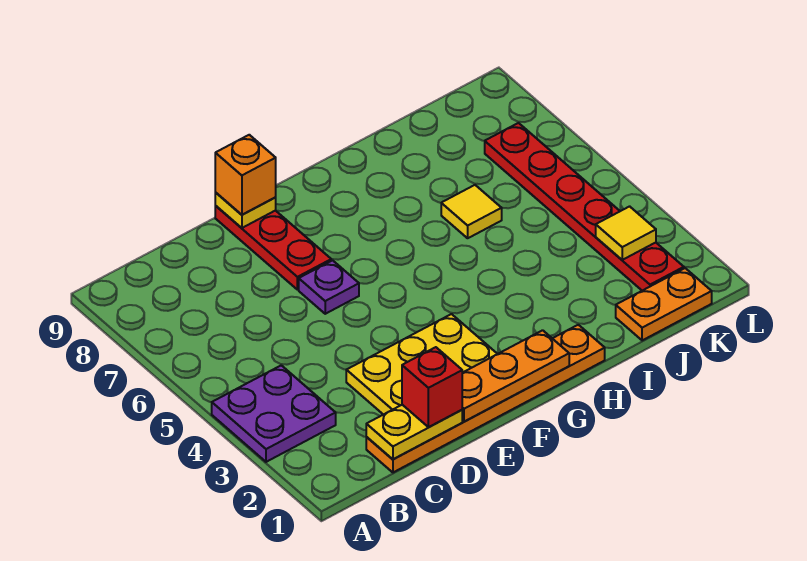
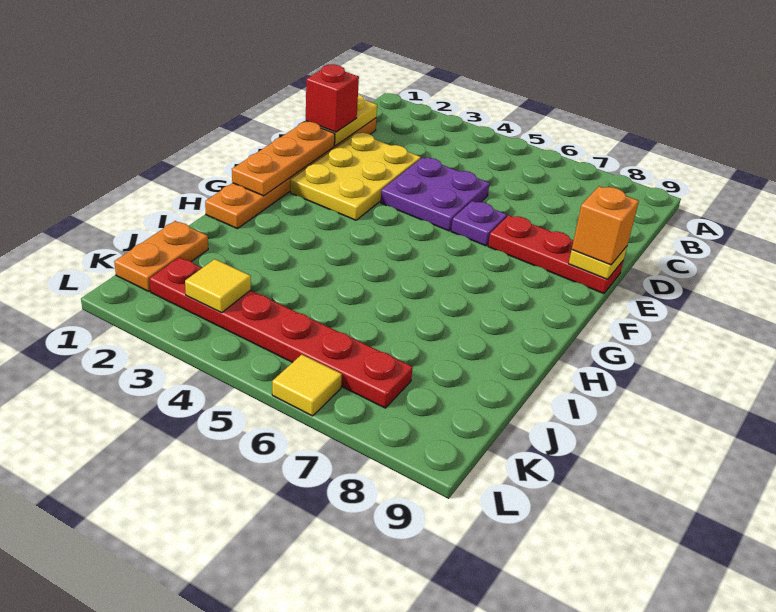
purple 2x2 plate [212,365,336,462] -> purple 2x2 plate moved to [381,158,490,231]
yellow 1x1 tile [441,185,502,238] -> yellow 1x1 tile moved to [272,355,342,416]

